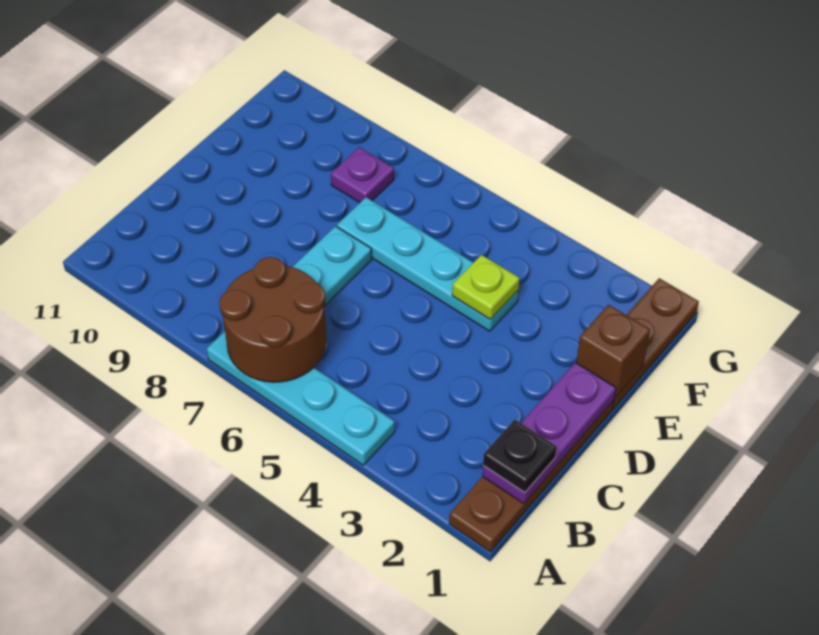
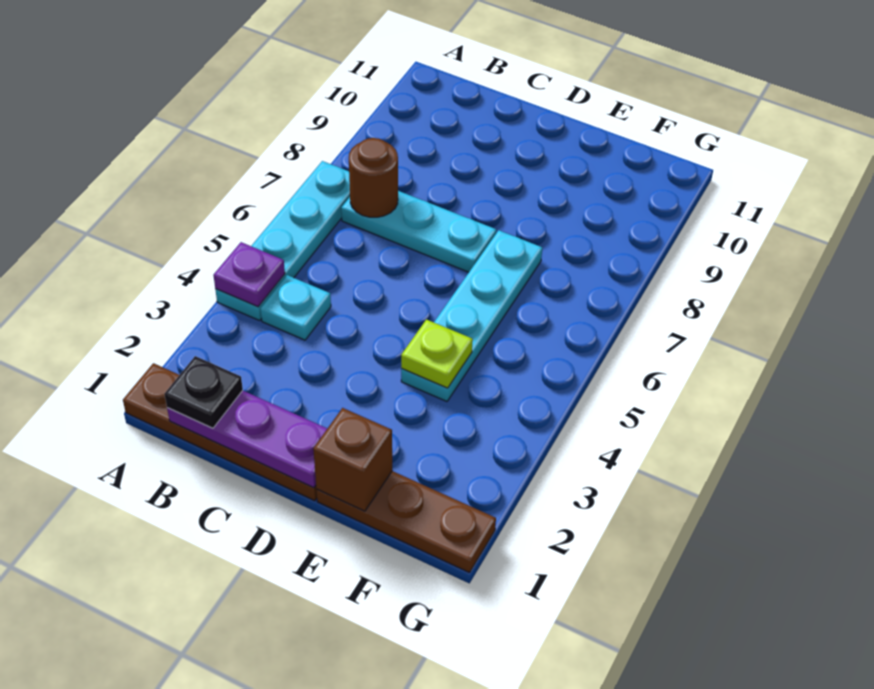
brown 2x2 round brick [219,257,326,382] -> brown 1x1 round brick [349,138,398,217]
none -> cyan 1x1 plate [261,275,331,340]
purple 1x1 plate [331,147,394,203] -> purple 1x1 plate moved to [213,242,285,307]

